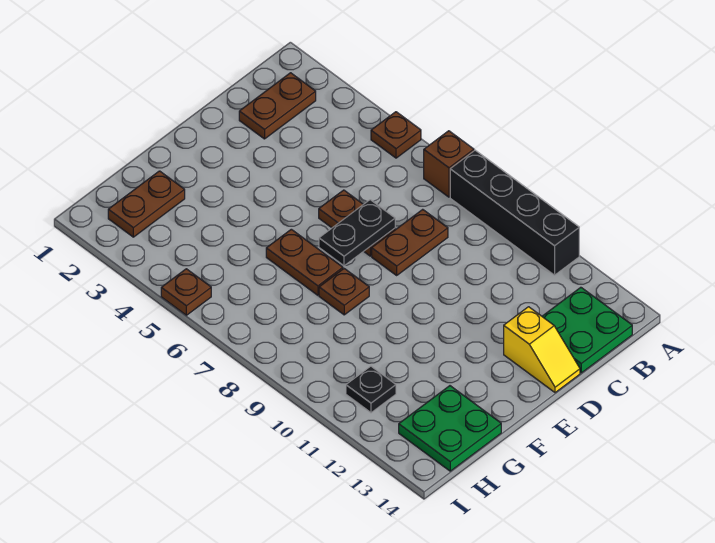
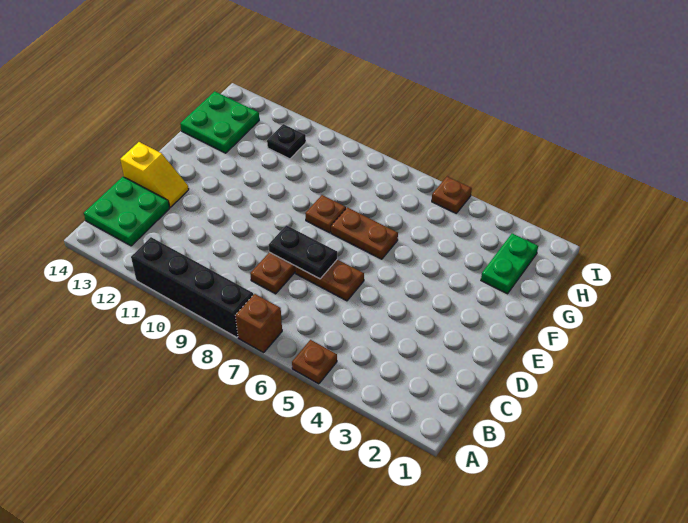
brown 1x2 plate [239,73,316,139] -> none
black 1x2 plate [319,200,395,266] -> black 1x2 plate turned to [269,225,337,279]
yellow 1x2 slope [504,307,580,393] -> yellow 1x2 slope turned to [120,142,189,207]
brown 1x2 plate [108,171,185,237] -> green 1x2 plate [481,233,538,294]

